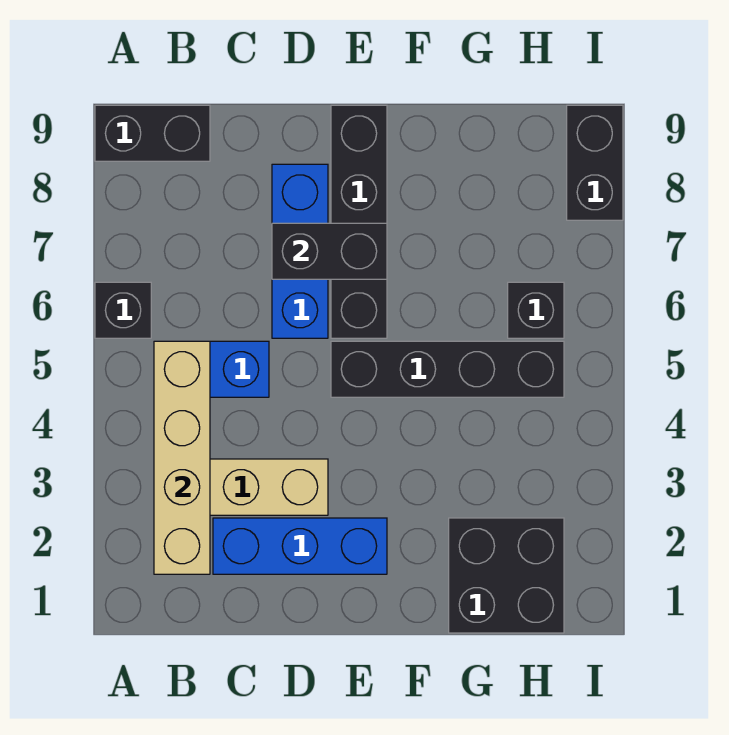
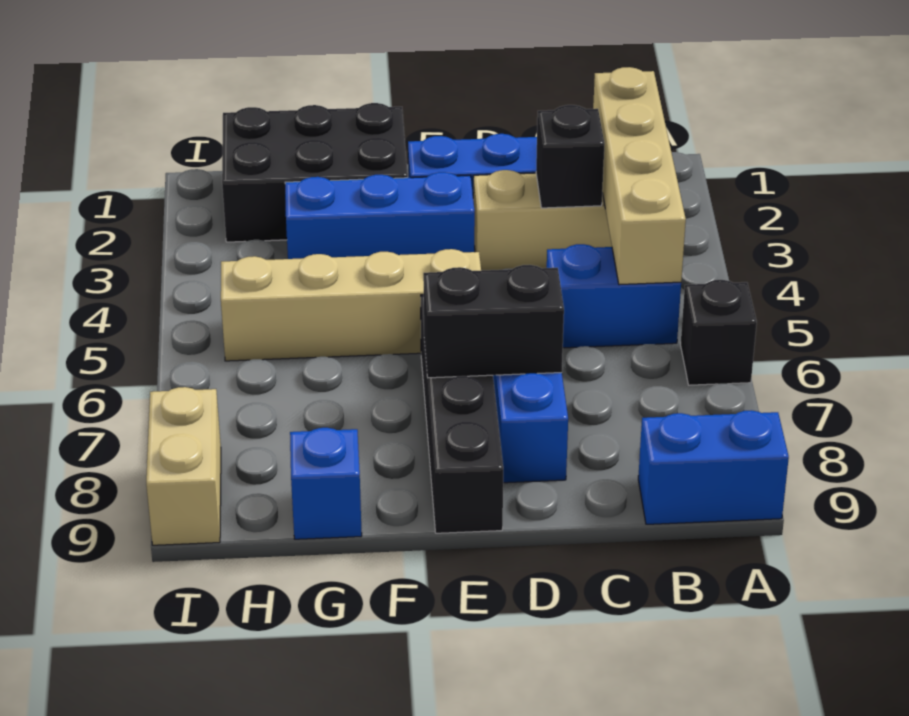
black 1x2 brick [95,105,210,161] -> blue 1x2 brick [638,410,789,524]
none -> blue 1x3 brick [285,172,475,259]
black 1x4 brick [331,341,564,397] -> tan 1x4 brick [221,249,481,361]
black 2x2 brick [449,518,564,633] -> black 2x3 brick [222,103,408,242]
none -> blue 1x1 brick [290,428,362,539]
black 1x1 brick [508,282,564,338] -> black 1x1 brick moved to [536,105,605,208]
black 1x2 brick [567,105,623,220] -> tan 1x2 brick [146,387,221,545]

